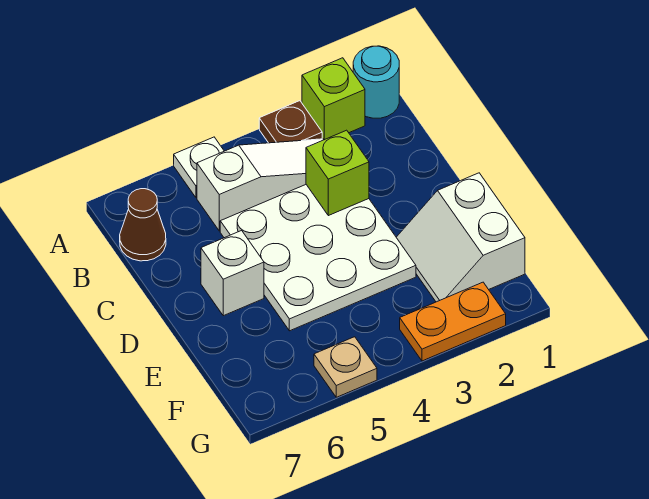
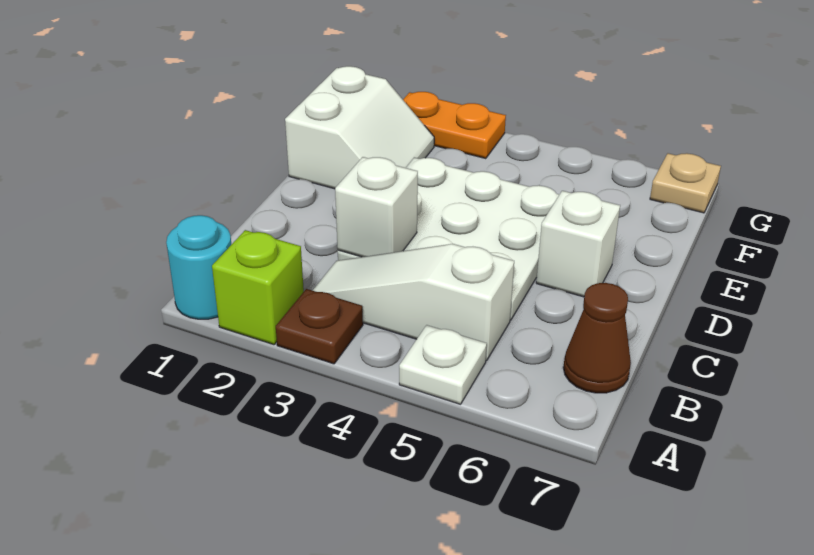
lime 1x1 brick [306,130,369,216] -> white 1x1 brick [335,157,418,257]
tan 1x1 plate [314,337,377,397] -> tan 1x1 plate moved to [650,153,721,213]

